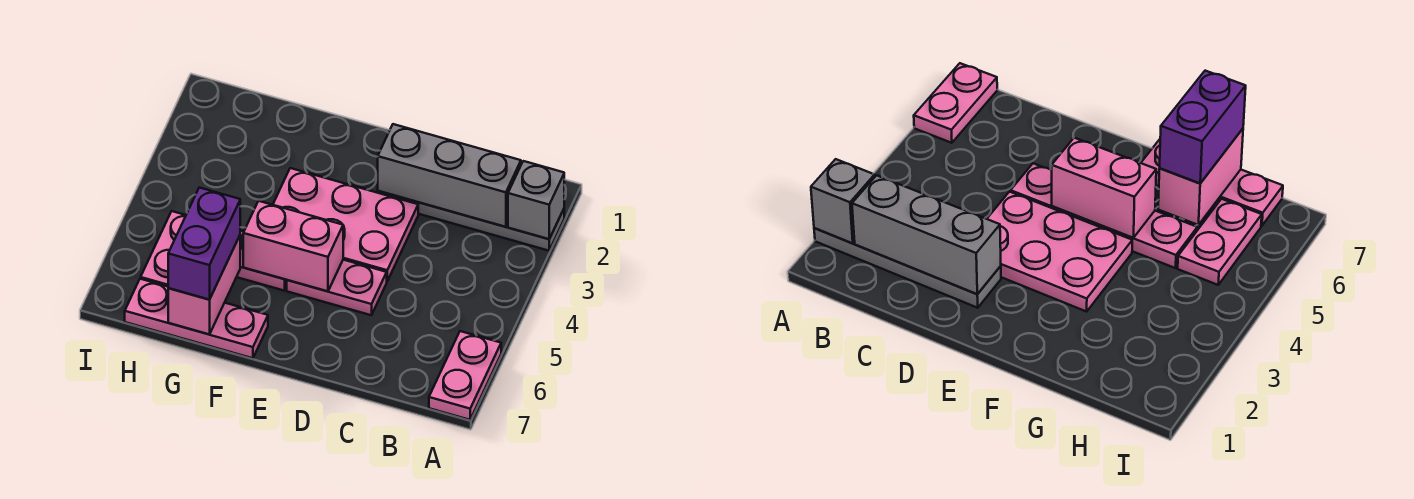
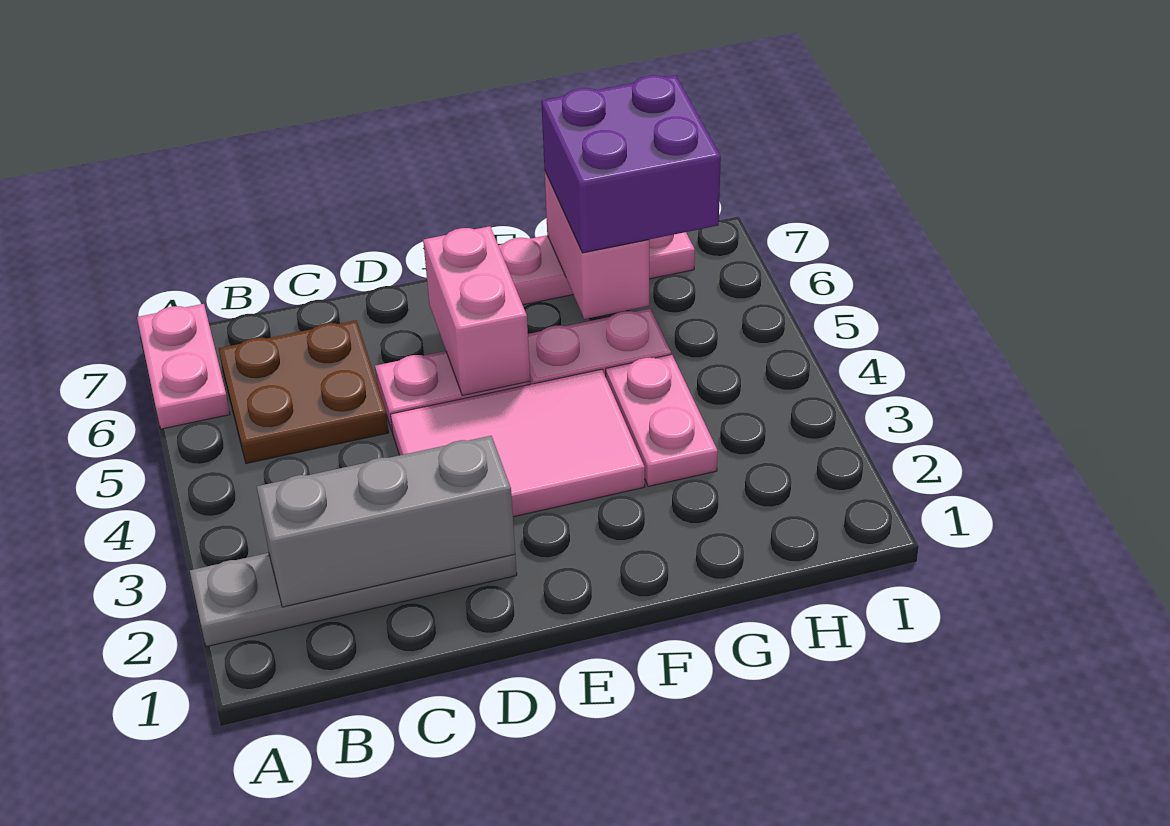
grey 1x1 brick [508,161,564,239] -> none
none -> brown 2x2 plate [219,320,389,463]
pink 2x3 plate [273,168,418,281] -> pink 2x3 tile [391,369,645,517]
pink 1x2 brick [243,201,343,291] -> pink 1x2 brick turned to [423,226,530,396]
purple 1x2 brick [168,188,240,300] -> purple 2x2 brick [541,75,721,253]
pink 1x2 plate [141,211,186,286] -> pink 1x2 plate moved to [606,354,718,486]

